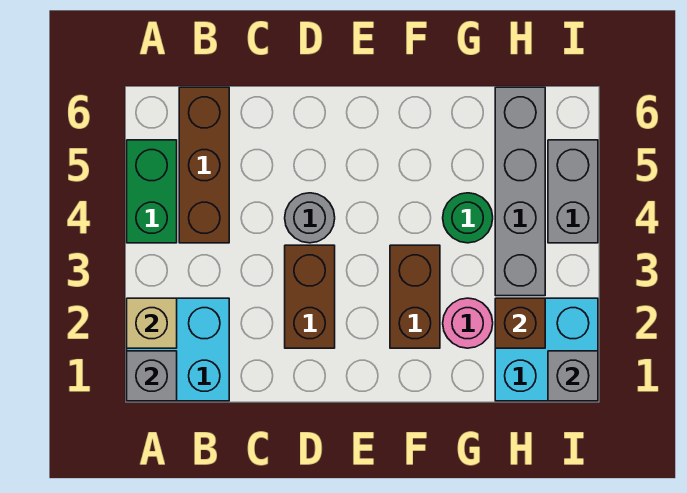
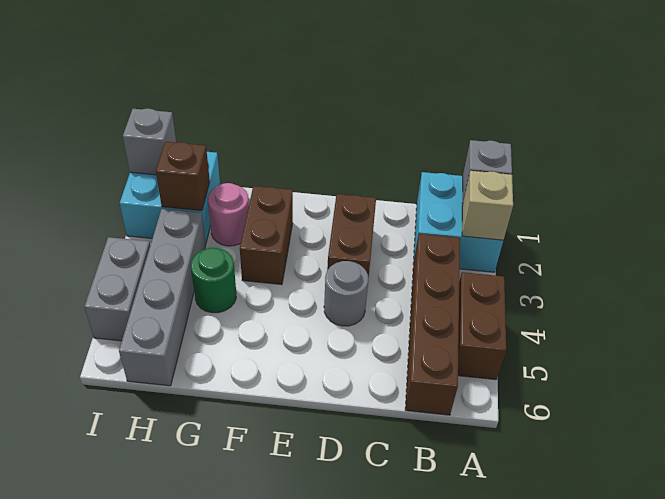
green 1x2 brick [127,140,177,243] -> brown 1x2 brick [458,272,506,380]
brown 1x3 brick [179,87,229,243] -> brown 1x4 brick [405,234,460,415]

